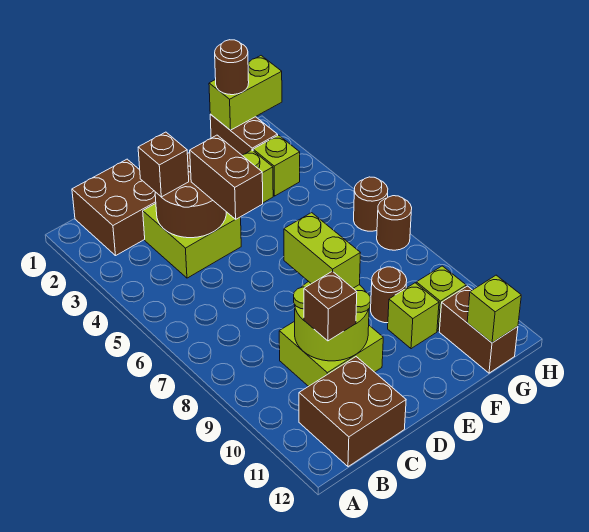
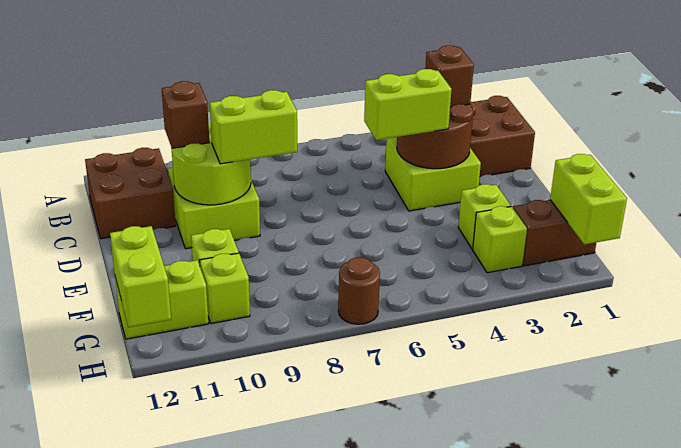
brown 1x2 brick [190,135,263,219] -> lime 1x2 brick [364,69,452,140]
brown 1x1 round brick [371,267,407,323] -> none
brown 1x1 round brick [215,40,249,95] -> none
brown 1x2 brick [439,286,518,373] -> lime 1x2 brick [115,260,209,339]
lime 1x1 brick [467,275,521,343] -> lime 1x2 brick [110,226,171,327]
brown 1x1 round brick [354,177,388,231] -> none

